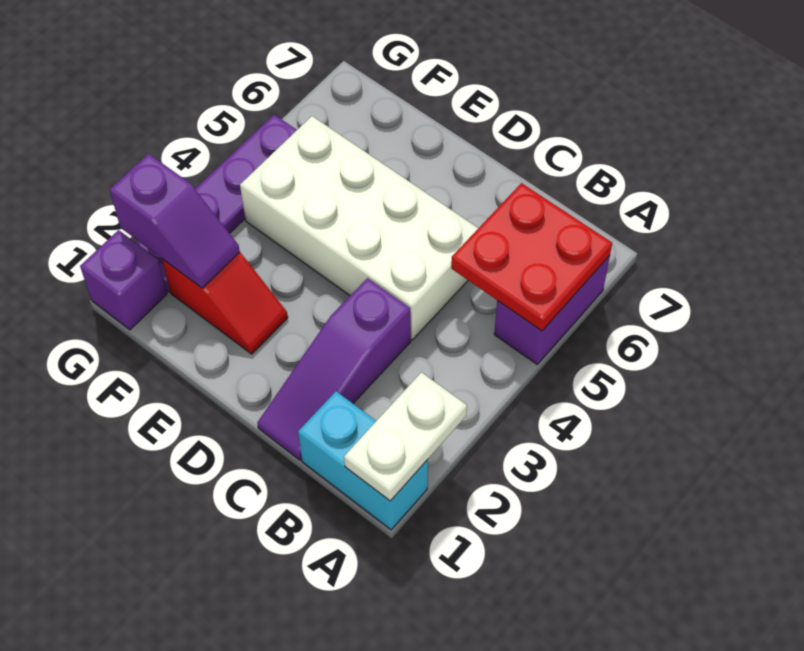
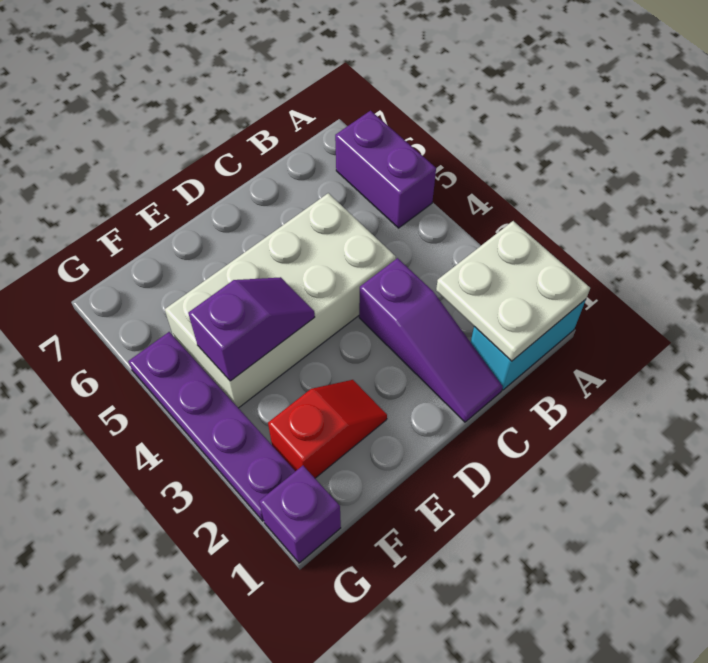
white 1x2 plate [344,372,467,501] -> white 2x2 plate [436,221,590,361]
red 2x2 plate [451,183,612,331] -> none
purple 1x2 slope [110,154,240,288] -> purple 1x2 slope moved to [188,277,315,381]

